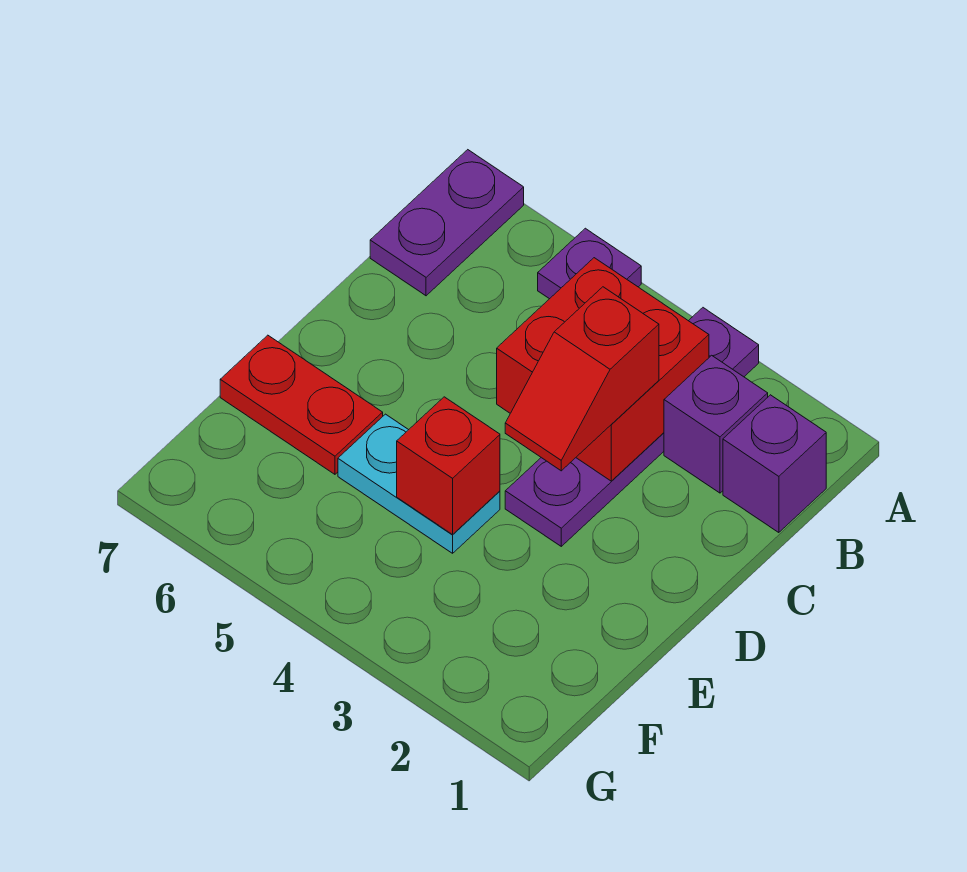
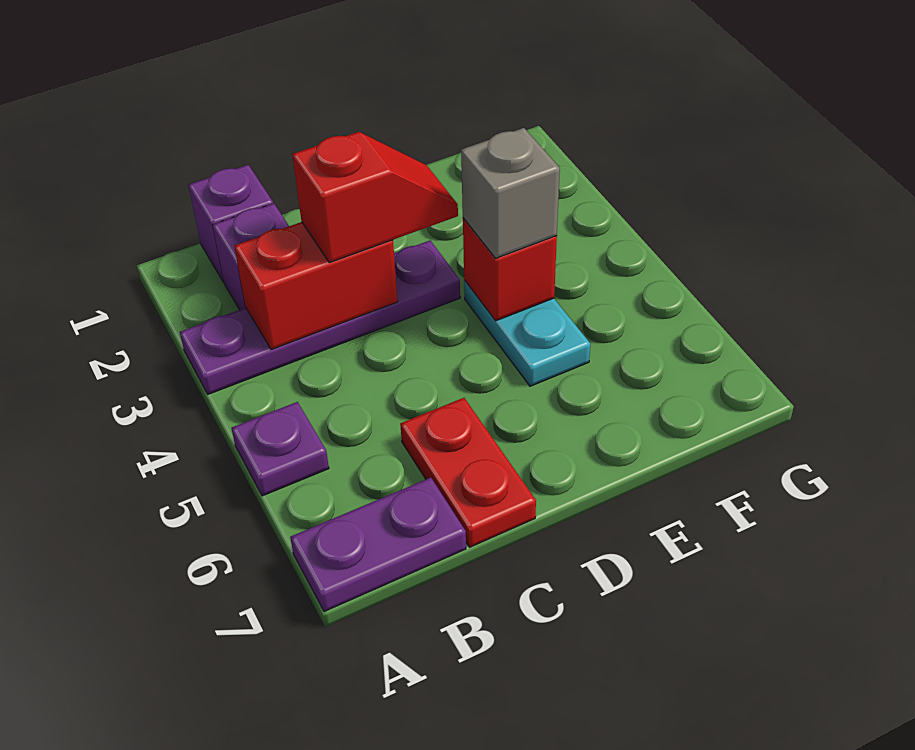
red 2x2 brick [497,258,709,481] -> red 1x2 brick [234,222,398,350]
none -> grey 1x1 brick [461,128,560,258]
red 1x2 plate [220,335,383,474] -> red 1x2 plate moved to [400,398,536,547]

